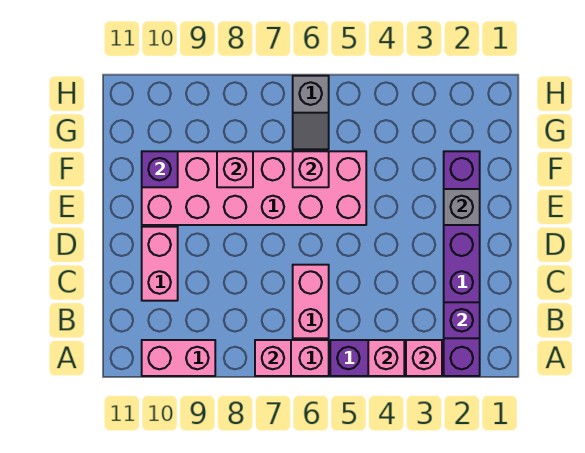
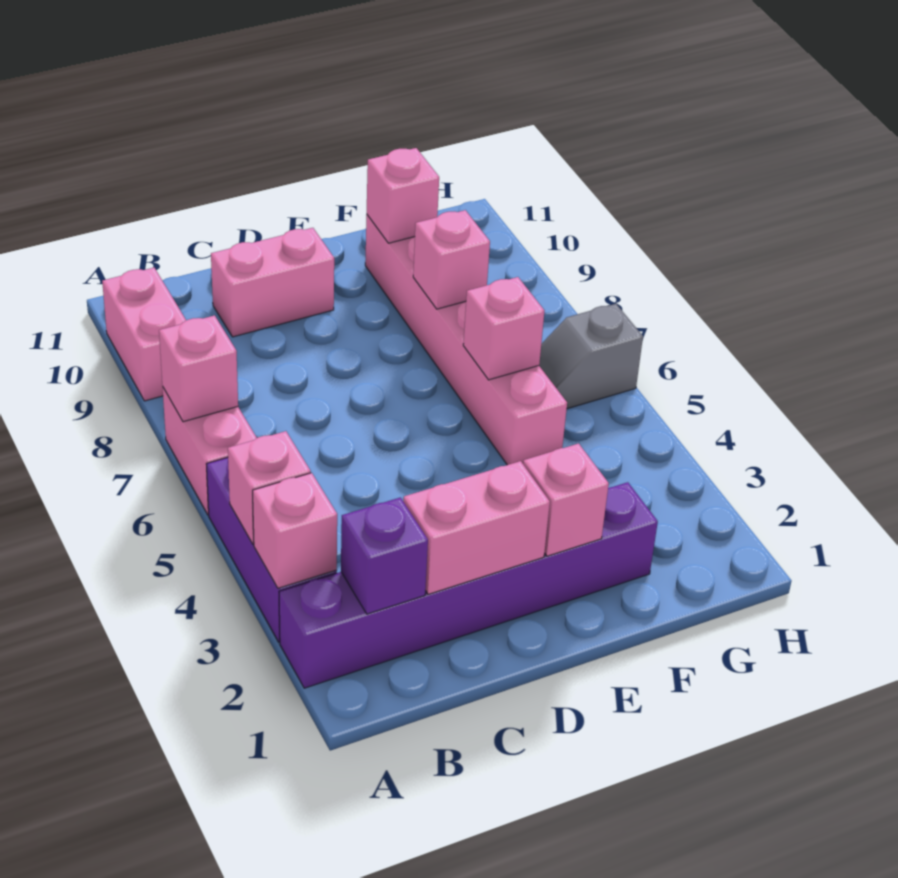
pink 1x2 brick [293,265,329,338] -> pink 1x2 brick moved to [403,461,550,594]
grey 1x1 brick [444,189,480,225] -> pink 1x1 brick [523,444,609,556]
pink 2x6 brick [142,151,366,225] -> pink 1x6 brick [365,215,567,465]
purple 1x1 brick [142,151,178,187] -> pink 1x1 brick [367,148,439,243]

